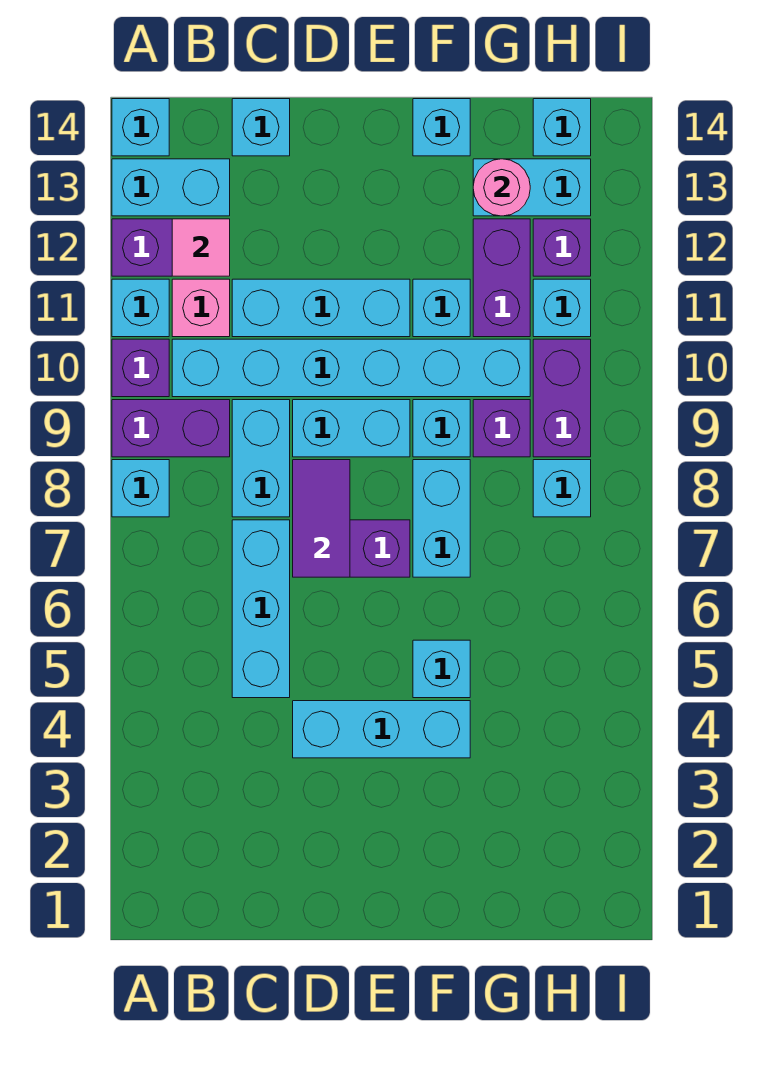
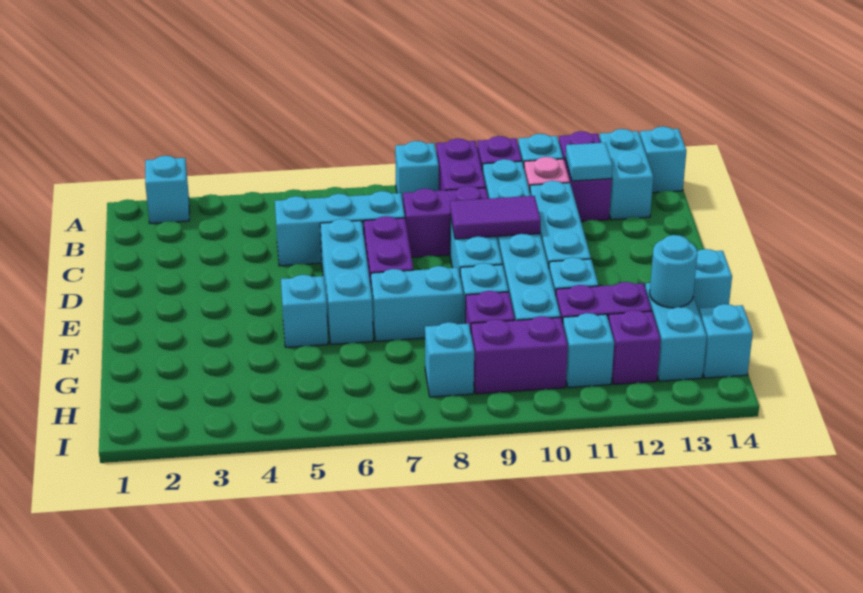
pink 1x1 tile [172,219,230,276] -> cyan 1x1 tile [566,143,613,181]
cyan 1x2 brick [232,400,290,517] -> purple 1x2 brick [403,186,488,257]
cyan 1x1 brick [232,99,290,156] -> cyan 1x1 brick moved to [145,156,189,223]
cyan 1x3 brick [293,701,470,758] -> cyan 1x3 brick moved to [320,219,373,344]
purple 1x2 tile [293,460,350,577] -> purple 1x2 tile moved to [450,196,541,239]
pink 1x1 round brick [473,159,530,216] -> cyan 1x1 round brick [650,235,697,308]

